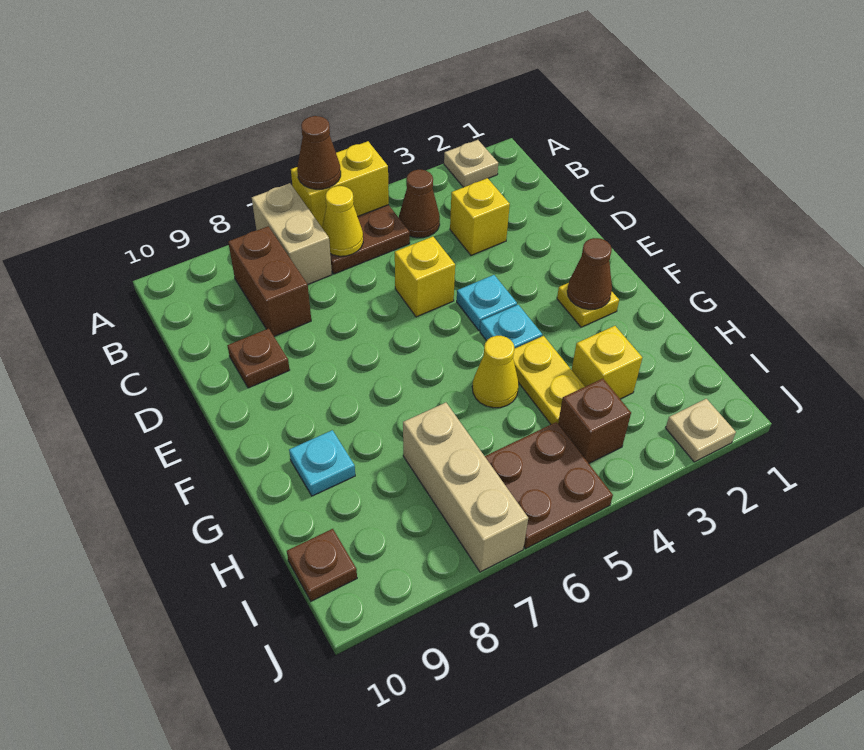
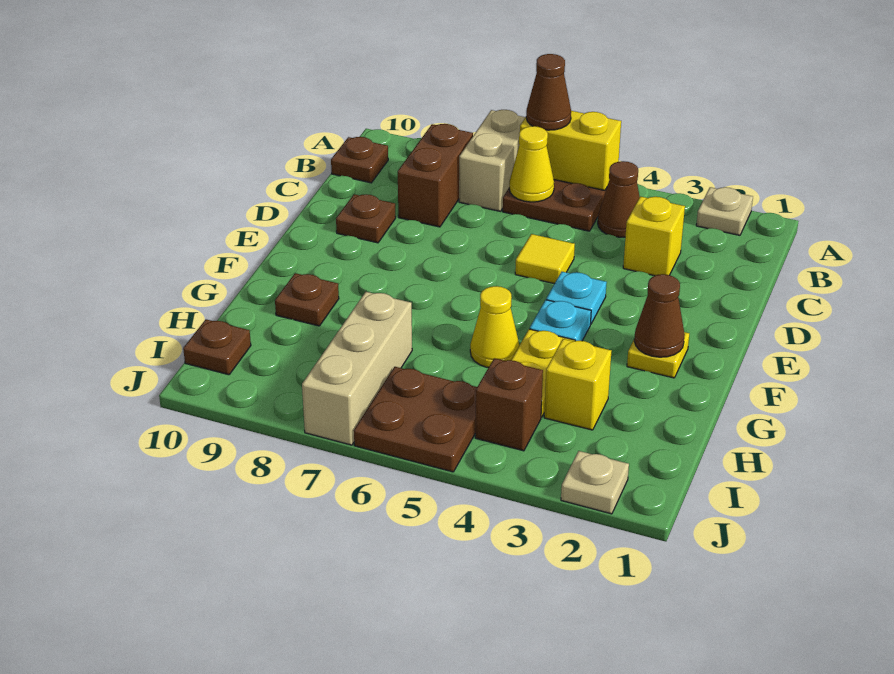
none -> brown 1x1 plate [331,137,388,183]
yellow 1x1 brick [395,237,455,317] -> yellow 1x1 tile [515,234,575,284]
cyan 1x1 plate [289,430,355,496] -> brown 1x1 plate [275,273,339,326]

